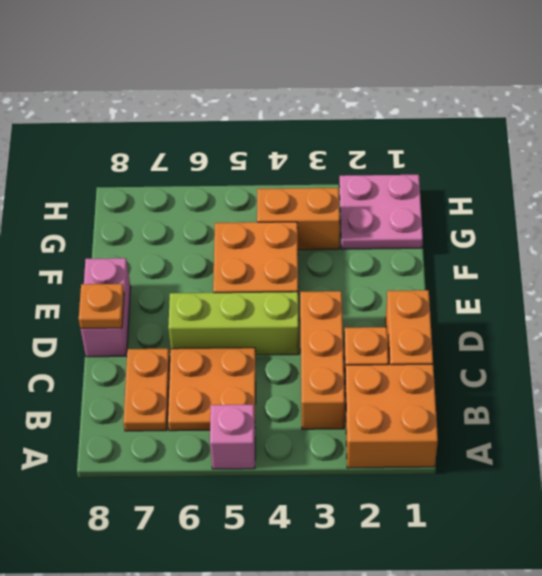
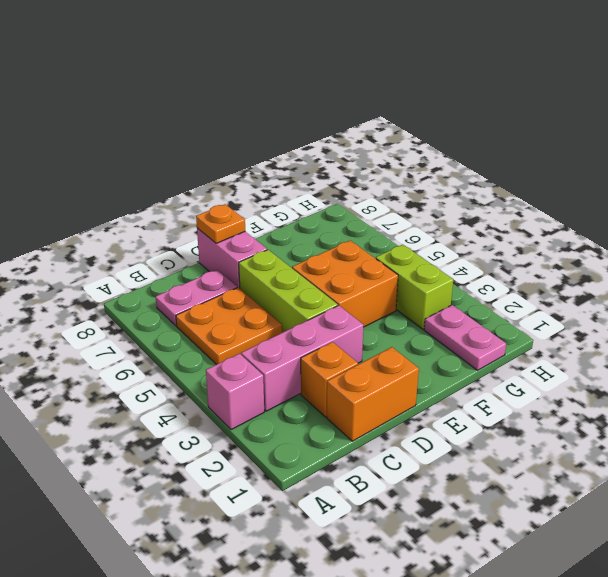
orange 2x2 brick [345,364,438,468] -> none
pink 1x1 brick [210,405,255,469] -> pink 1x1 brick moved to [206,354,264,430]
orange 1x3 brick [300,291,345,429] -> pink 1x3 brick [241,305,363,411]
orange 1x2 plate [123,349,170,431] -> pink 1x2 plate [156,270,237,326]
pink 1x2 brick [81,258,131,357] -> pink 1x2 brick turned to [197,228,267,288]
pink 2x2 plate [339,175,423,249] -> pink 1x2 plate [424,305,506,370]
orange 1x2 brick [257,188,340,250] -> lime 1x2 brick [376,245,453,329]

